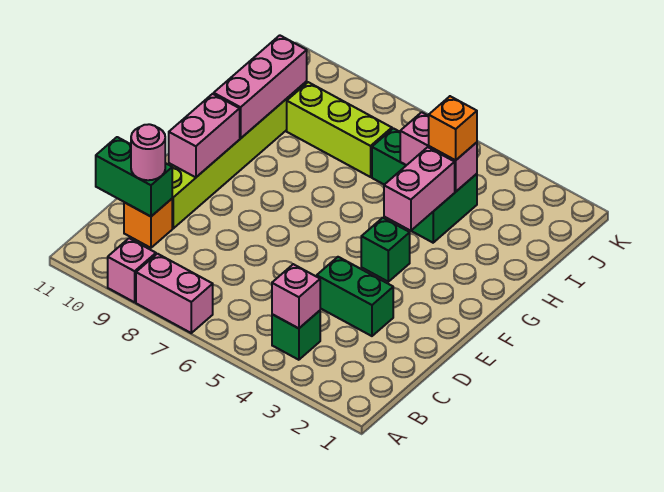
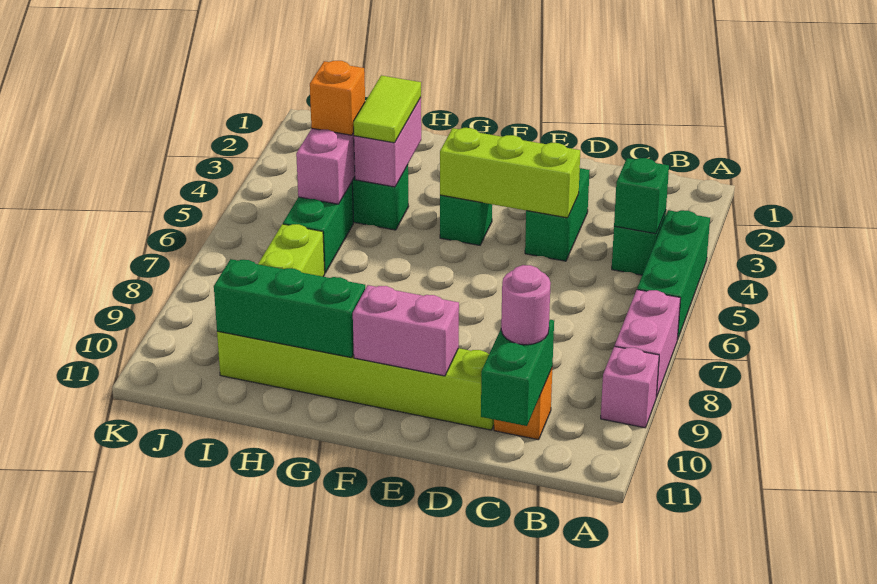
none -> green 1x3 brick [637,210,710,340]
pink 1x1 brick [272,264,320,328] -> green 1x1 brick [614,158,669,234]
none -> lime 1x3 brick [440,128,580,218]
pink 1x2 brick [384,147,455,231] -> pink 1x2 brick turned to [354,98,421,187]
pink 1x3 brick [214,35,307,138] -> green 1x3 brick [214,259,365,358]
none -> lime 1x2 tile [354,75,421,143]

